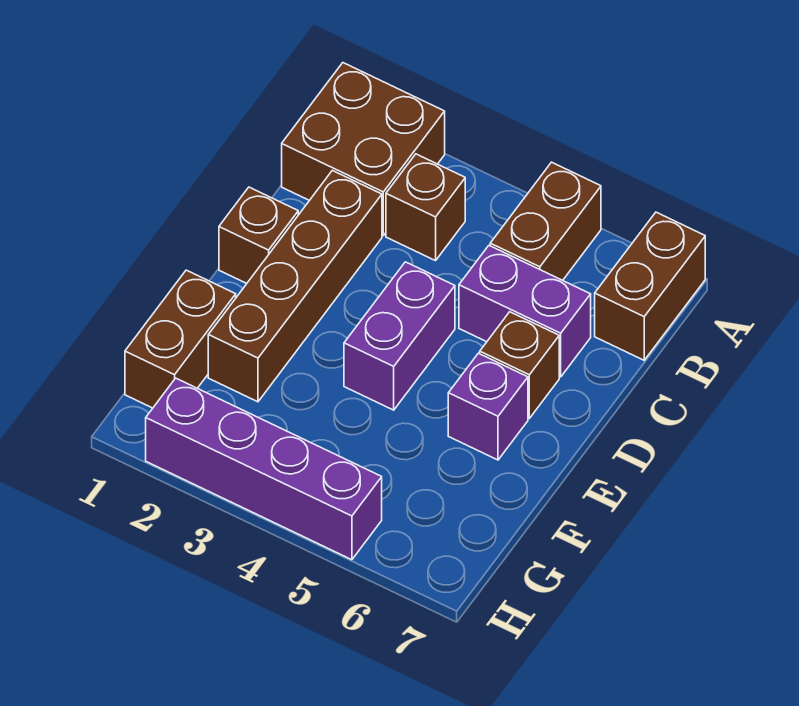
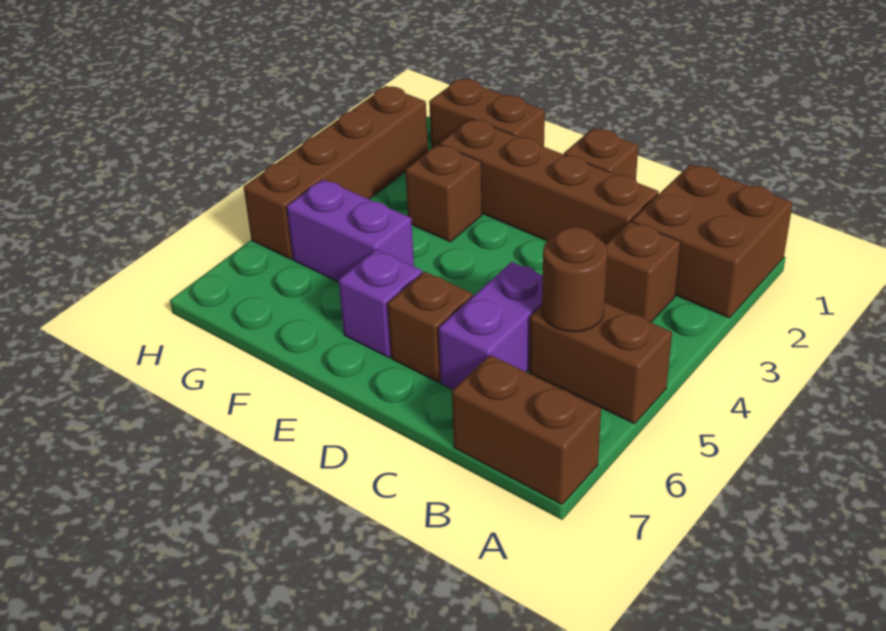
none -> brown 1x1 round brick [542,227,607,332]
purple 1x2 brick [344,262,455,410] -> purple 1x2 brick moved to [287,179,414,282]
none -> brown 1x1 brick [405,144,482,242]
purple 1x4 brick [146,378,382,560] -> brown 1x4 brick [244,86,428,259]

